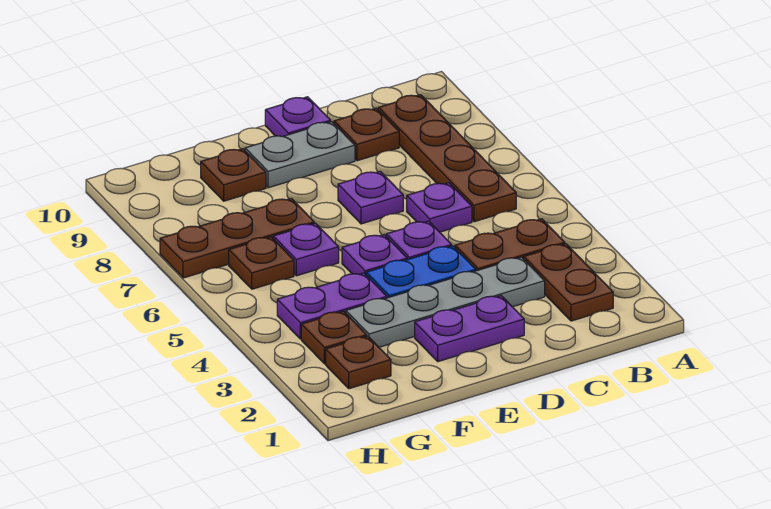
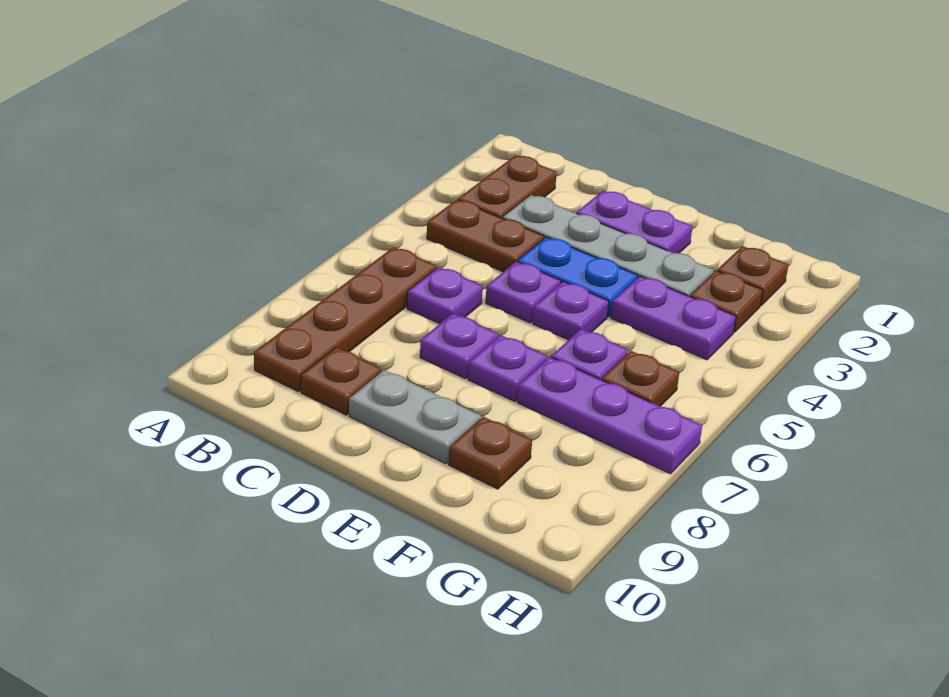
purple 1x1 plate [265,97,331,136] -> purple 1x1 plate moved to [468,335,547,402]
brown 1x3 plate [160,198,314,278] -> purple 1x3 plate [517,357,702,474]

